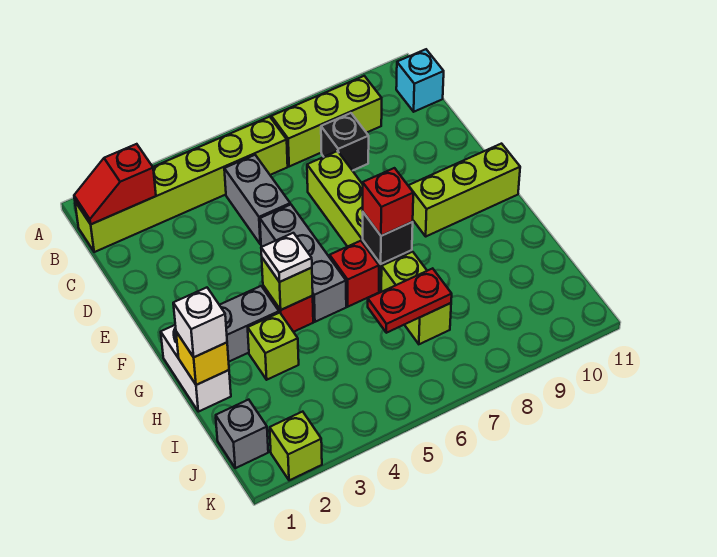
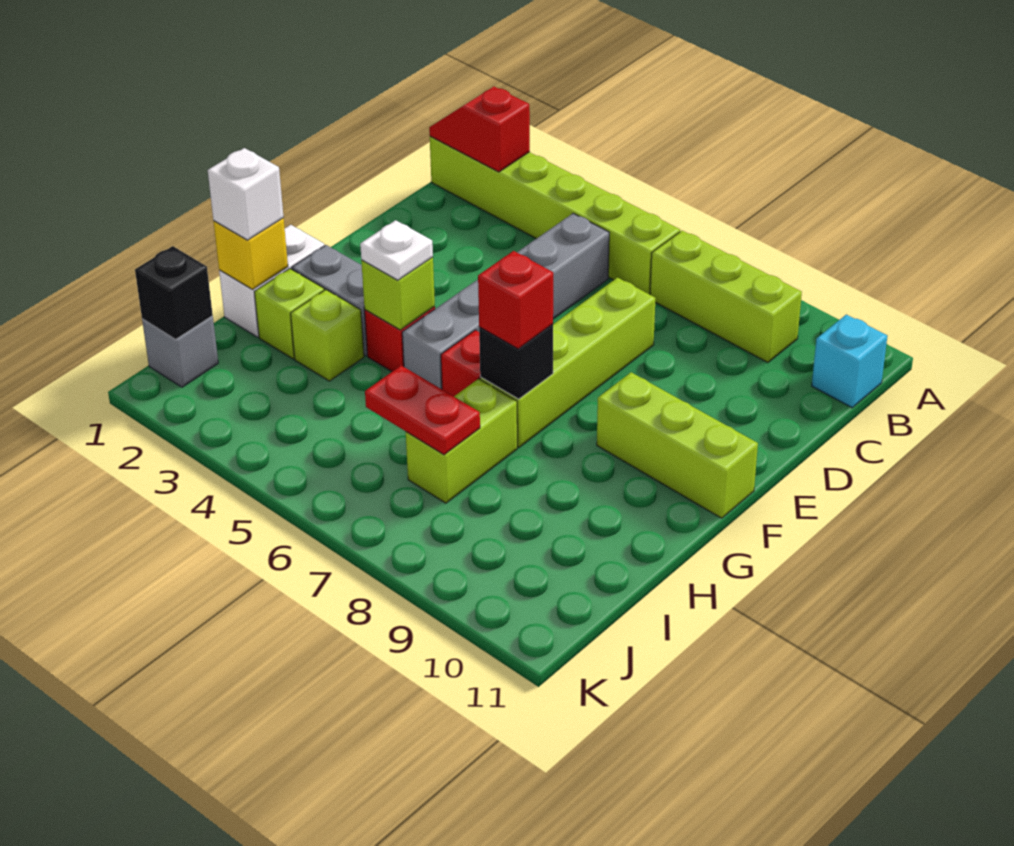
black 1x1 brick [321,113,369,171] -> black 1x1 brick moved to [135,246,213,339]
lime 1x1 brick [270,412,322,480] -> lime 1x1 brick moved to [254,268,324,359]

